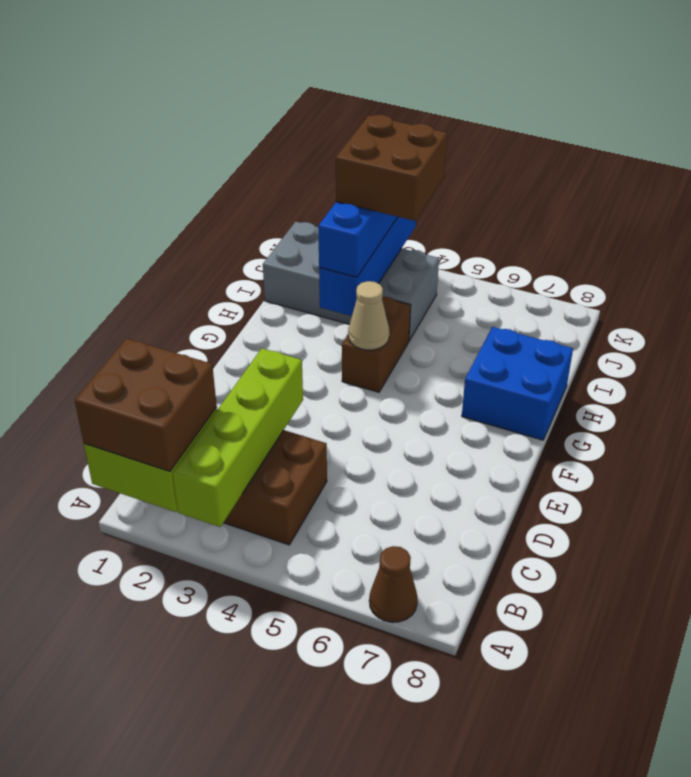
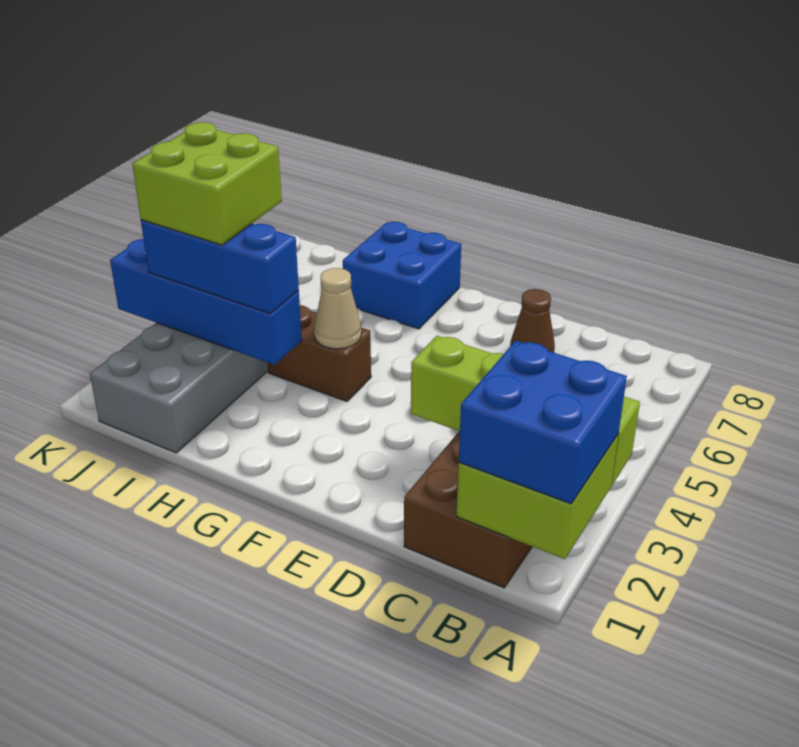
brown 2x2 brick [75,338,217,471] -> blue 2x2 brick [459,341,627,504]
brown 1x1 cone [369,546,417,622] -> brown 1x1 cone moved to [510,289,555,353]
brown 2x2 brick [336,115,447,221] -> lime 2x2 brick [132,122,282,245]

